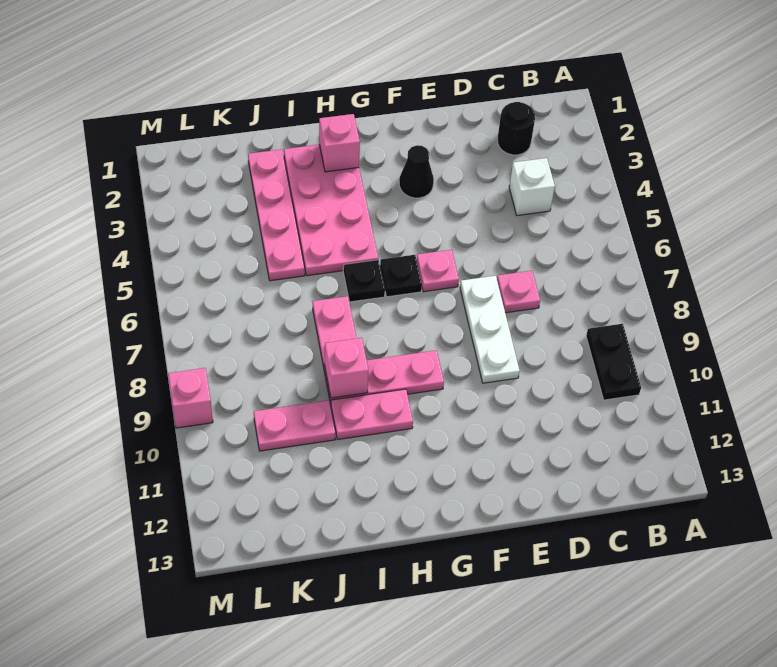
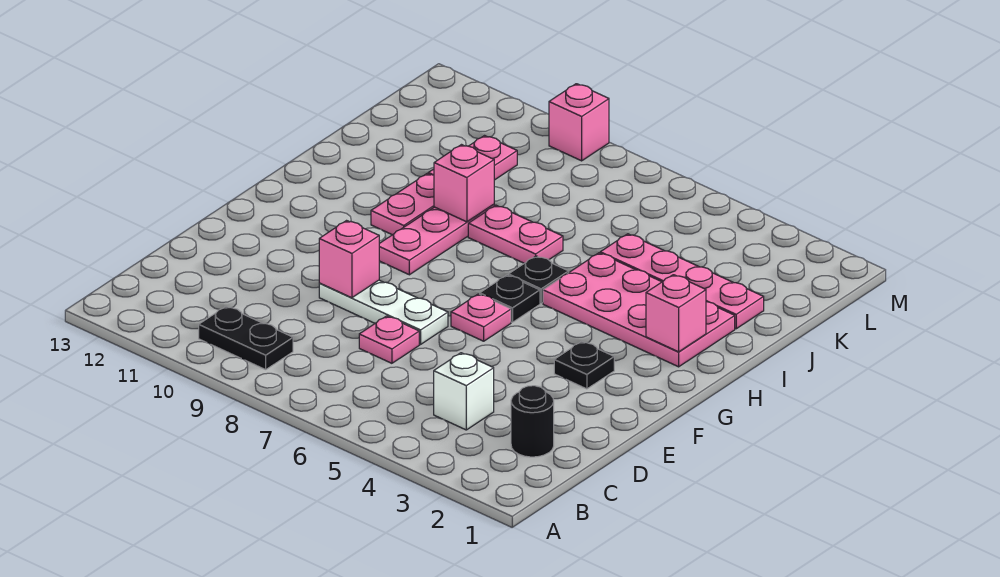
none -> pink 1x1 brick [319,221,379,298]
black 1x1 cone [399,145,434,198] -> black 1x1 plate [554,342,614,389]

